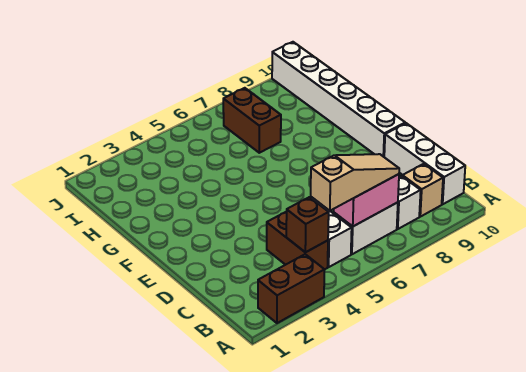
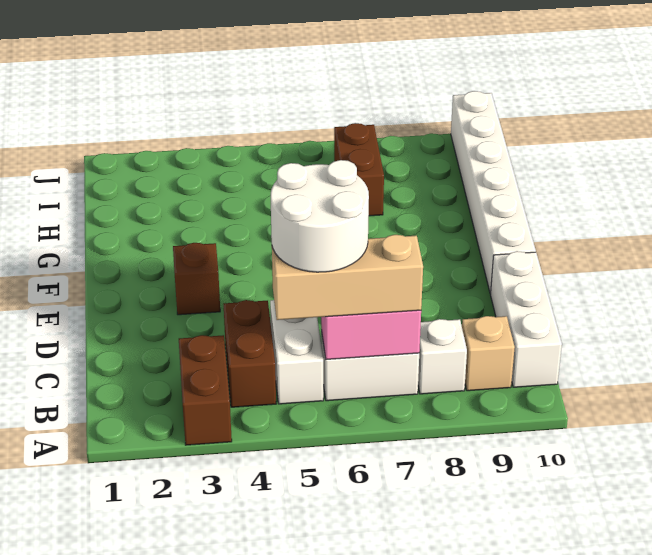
brown 1x2 brick [258,254,325,323] -> brown 1x2 brick turned to [179,335,232,445]
brown 1x1 brick [286,197,329,252] -> brown 1x1 brick moved to [173,243,220,315]
tan 1x3 slope [311,154,399,211] -> tan 1x3 brick [272,235,423,320]
none -> white 2x2 round brick [271,160,369,272]

